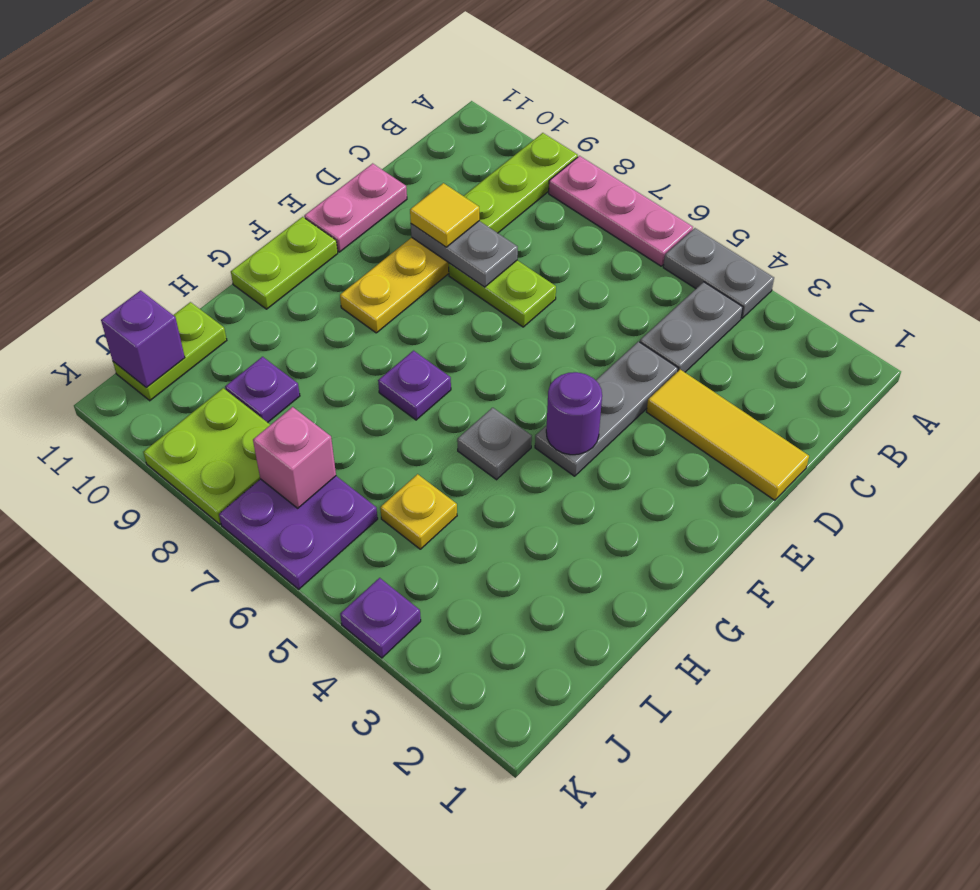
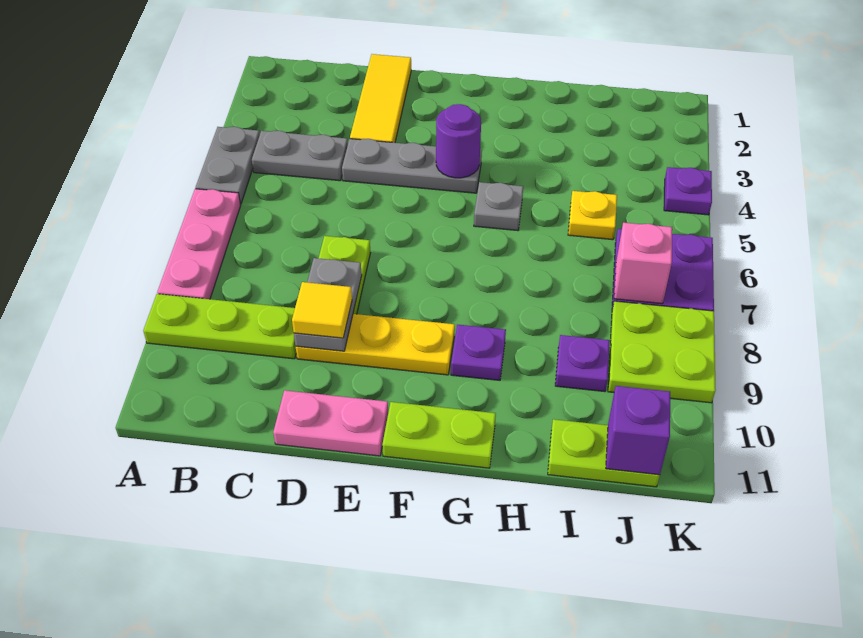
purple 1x1 plate [378,351,451,420] -> purple 1x1 plate moved to [451,325,506,380]

